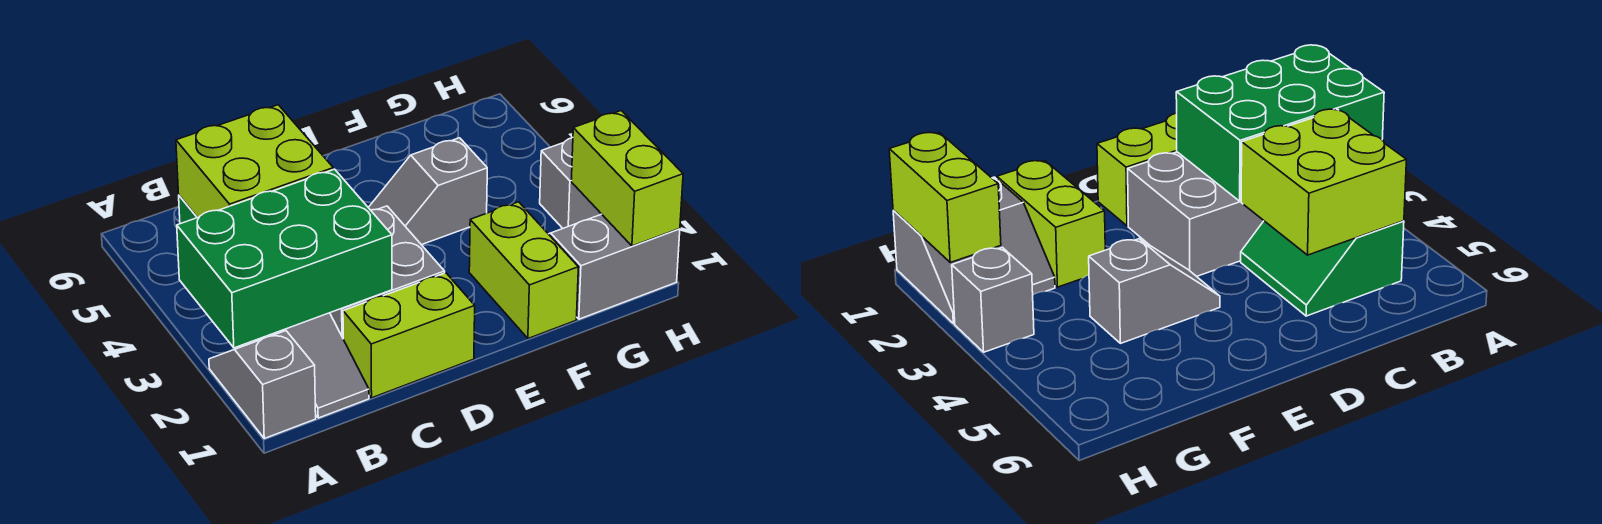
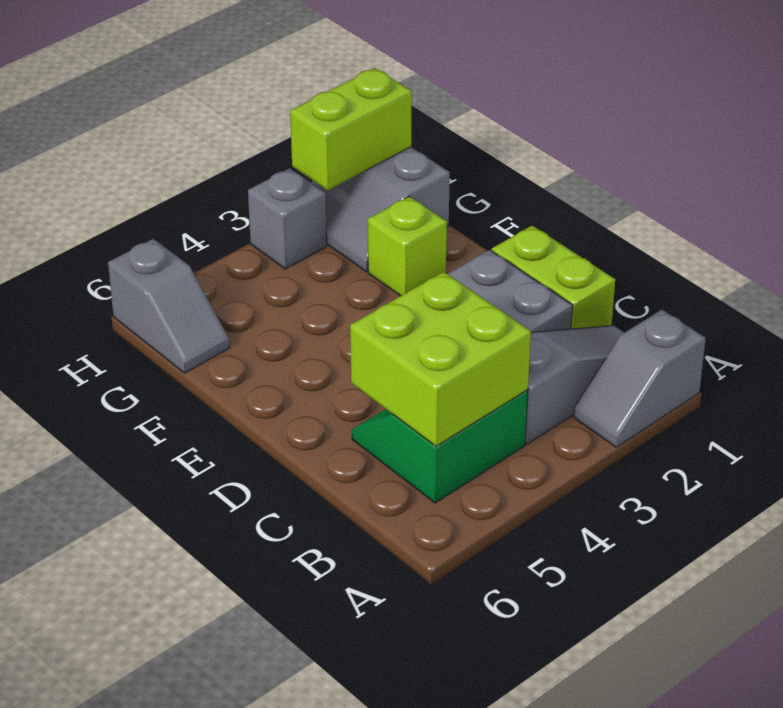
green 2x3 brick [177,169,392,348] -> none
grey 1x2 slope [368,138,487,245] -> grey 1x2 slope moved to [108,239,230,373]
lime 1x2 brick [469,202,578,339] -> lime 1x1 brick [368,197,447,296]

